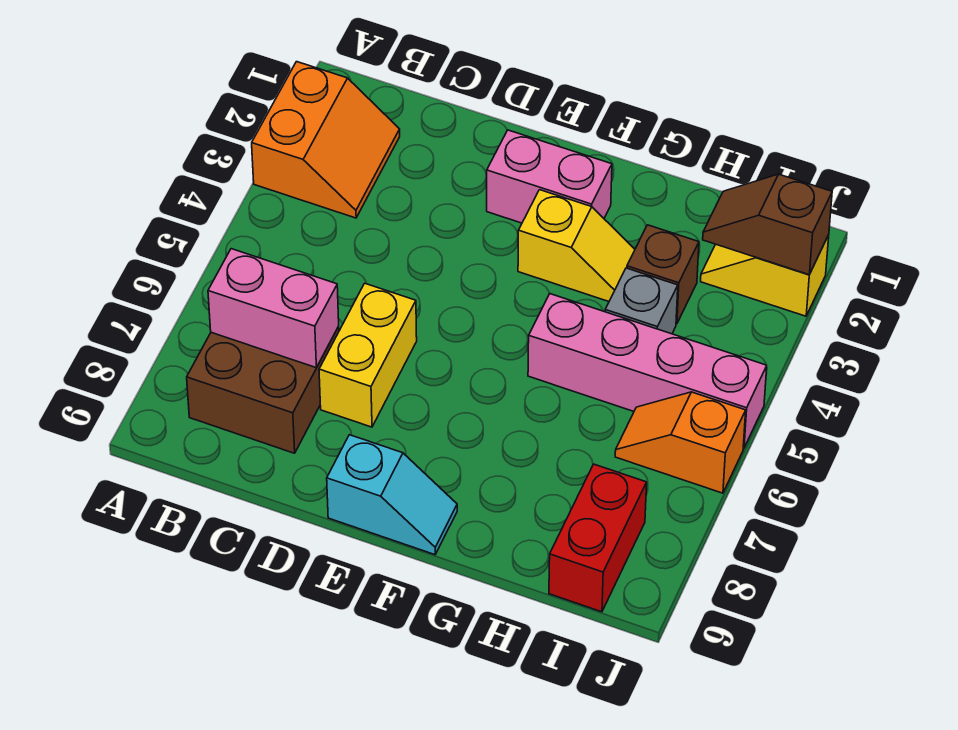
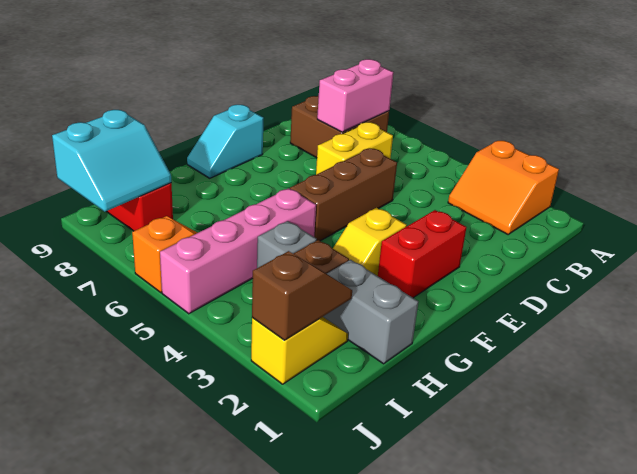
none -> brown 1x3 brick [290,148,397,241]
yellow 1x2 brick [319,283,417,427] -> yellow 1x2 brick turned to [316,122,393,175]
pink 1x2 brick [487,130,612,223] -> red 1x2 brick [378,210,467,298]
none -> grey 1x2 brick [323,260,418,364]
none -> cyan 2x2 slope [52,110,171,212]

